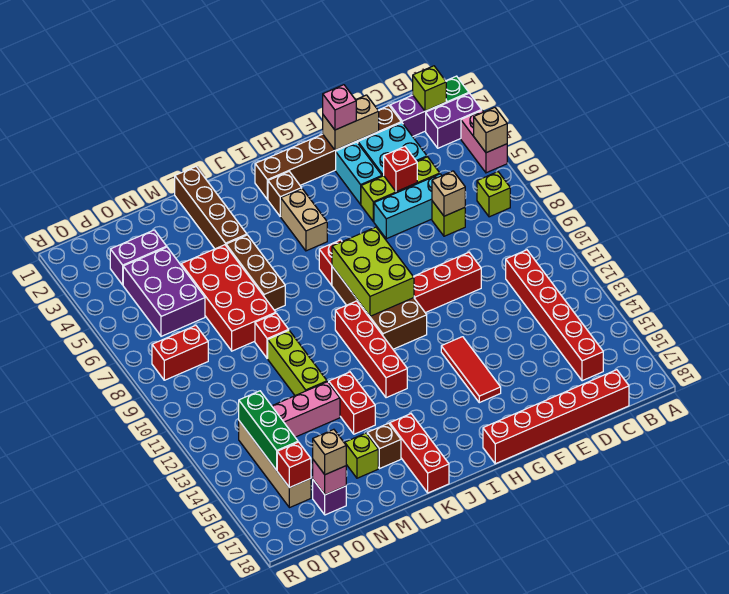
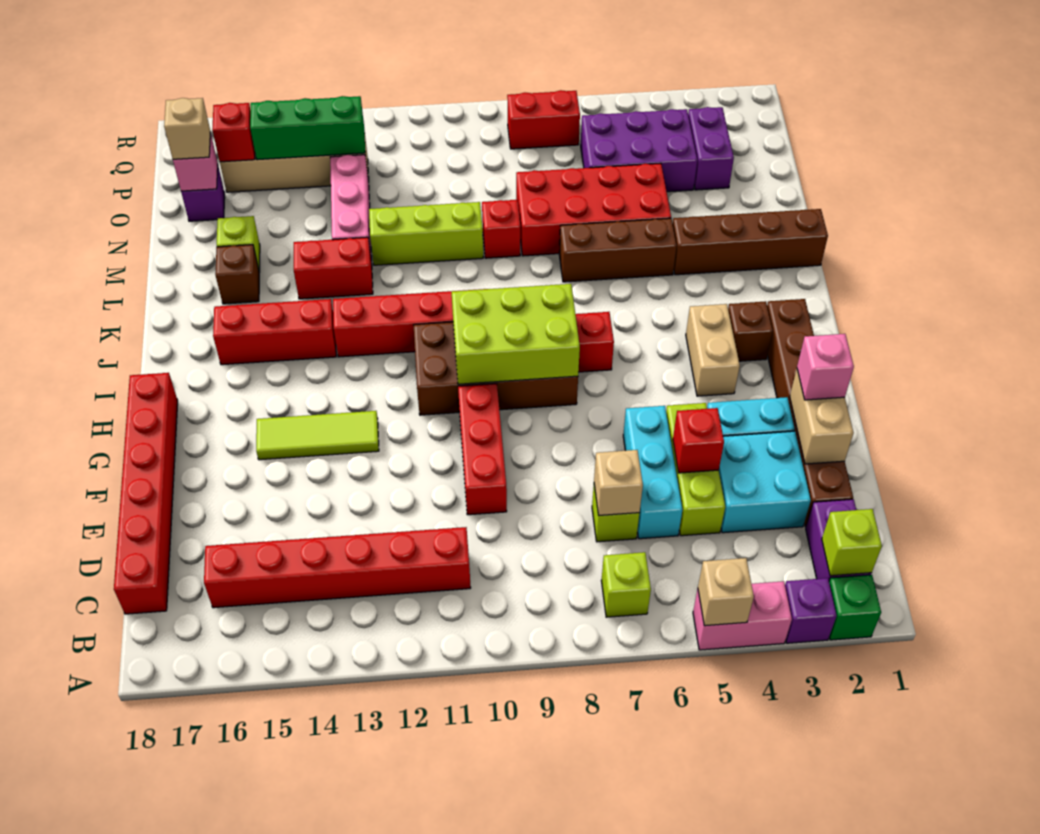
purple 1x2 brick [426,93,482,148] -> purple 1x1 brick [785,578,837,643]
red 1x3 tile [441,337,501,403] -> lime 1x3 tile [256,411,379,460]
tan 1x2 brick [280,189,327,251] -> tan 1x2 brick turned to [686,304,740,396]
red 1x3 brick [390,414,449,493] -> red 1x3 brick moved to [213,299,336,365]
red 1x2 brick [152,325,208,380] -> red 1x2 brick turned to [507,90,580,149]

